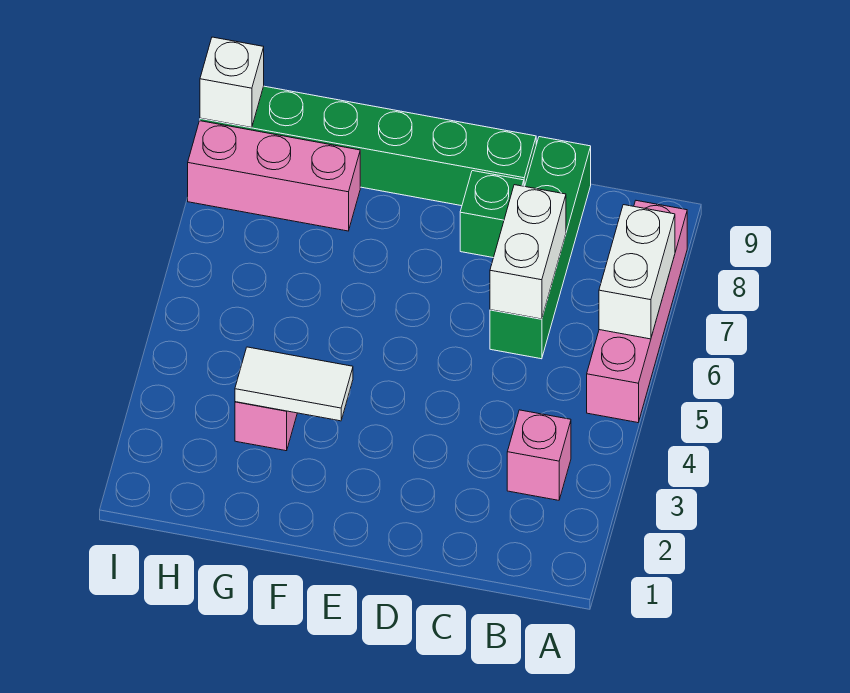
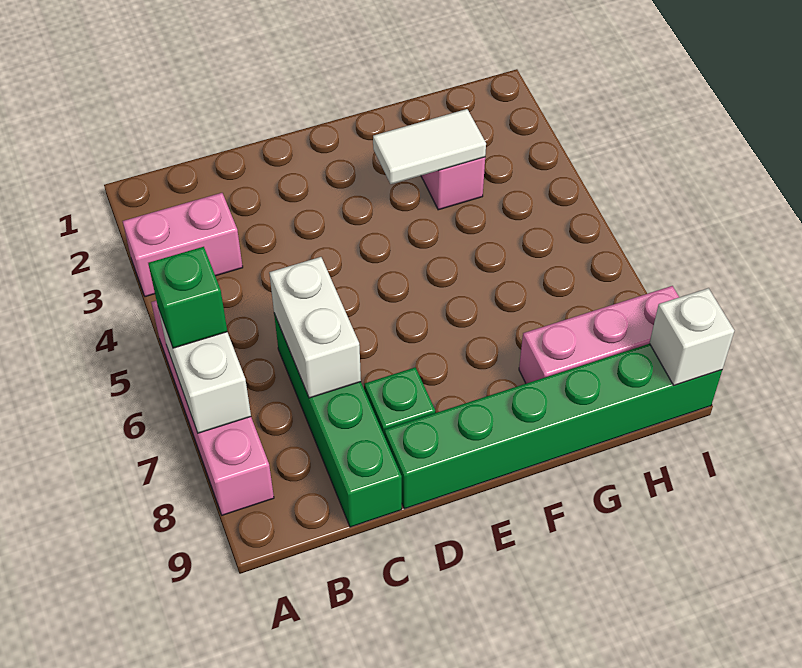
none -> green 1x1 brick [148,247,227,348]
pink 1x1 brick [507,410,571,500] -> pink 1x2 brick [123,193,243,297]

